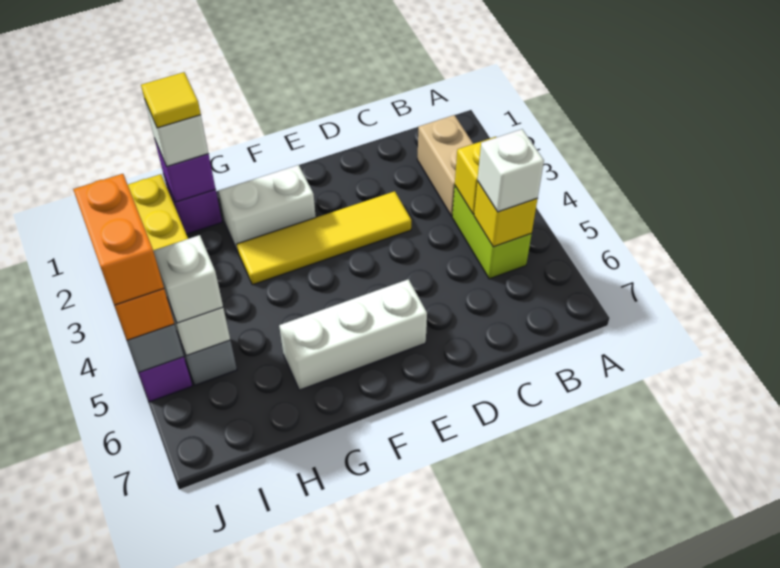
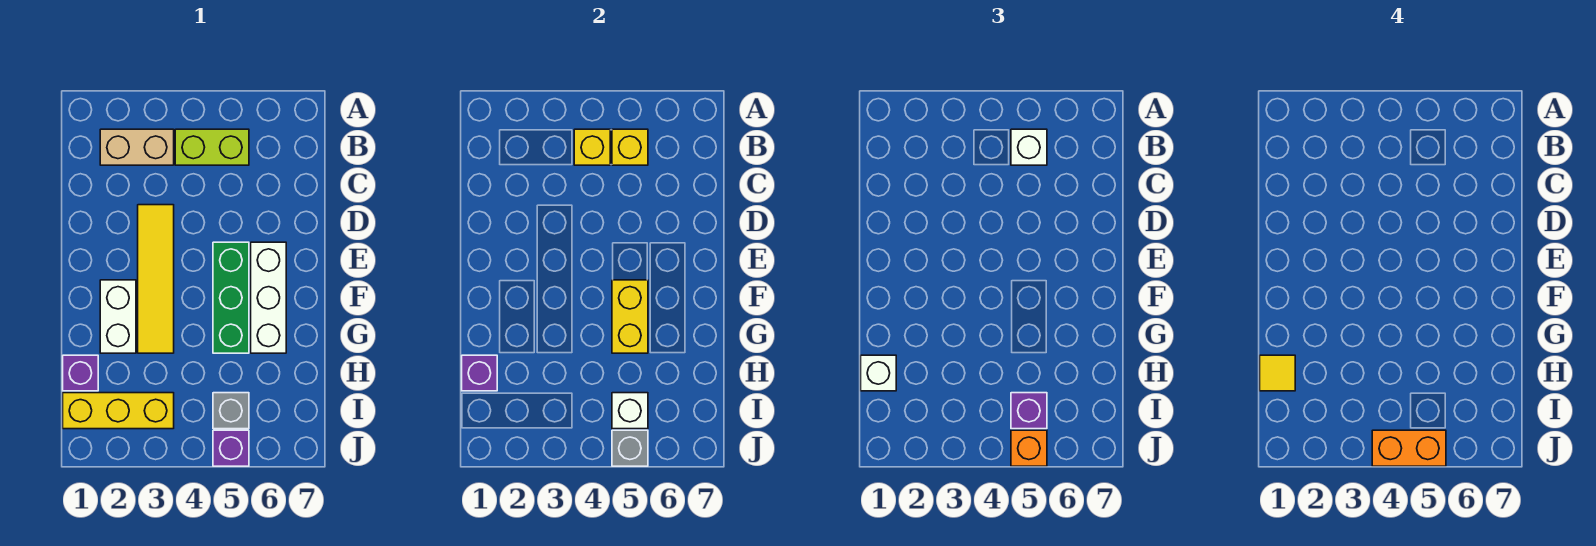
none -> green 1x3 brick [213,242,249,353]
none -> yellow 1x2 brick [612,280,648,353]
white 1x1 brick [153,235,223,323] -> purple 1x1 brick [1011,393,1047,429]

